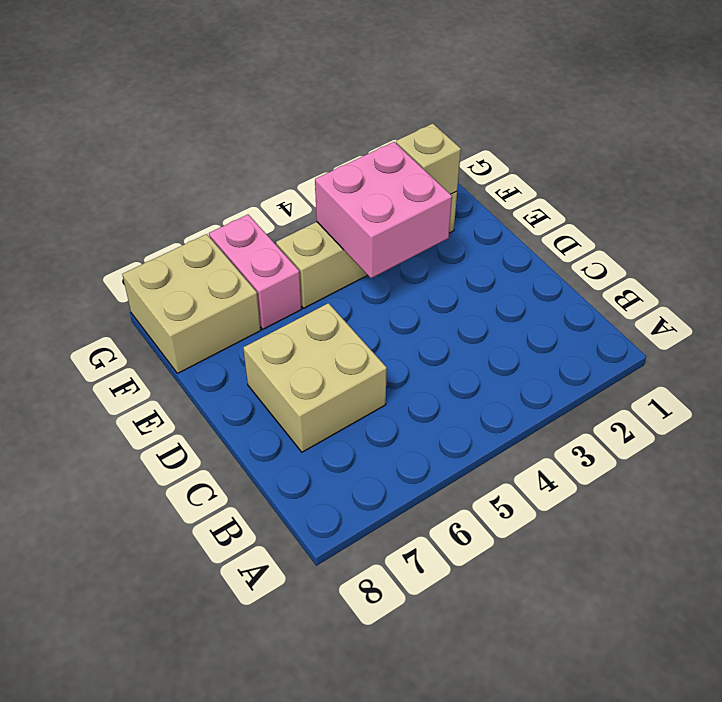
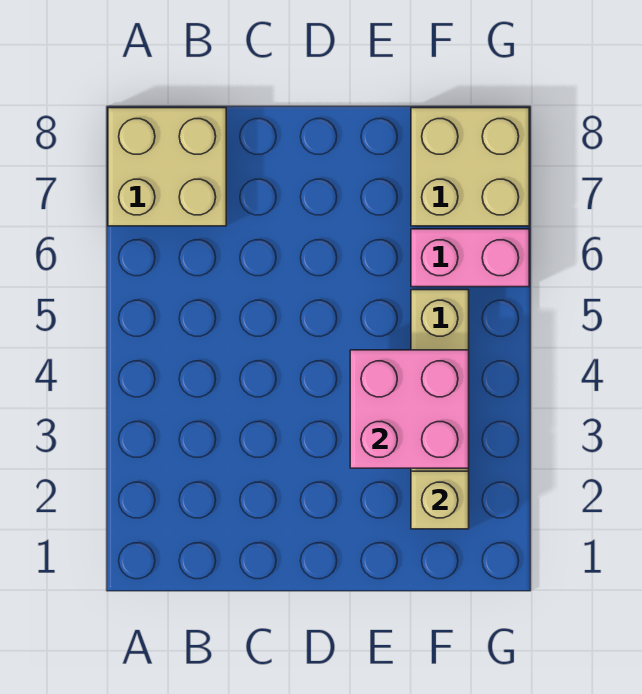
tan 2x2 brick [243,303,387,452] -> tan 2x2 brick moved to [108,108,226,226]

